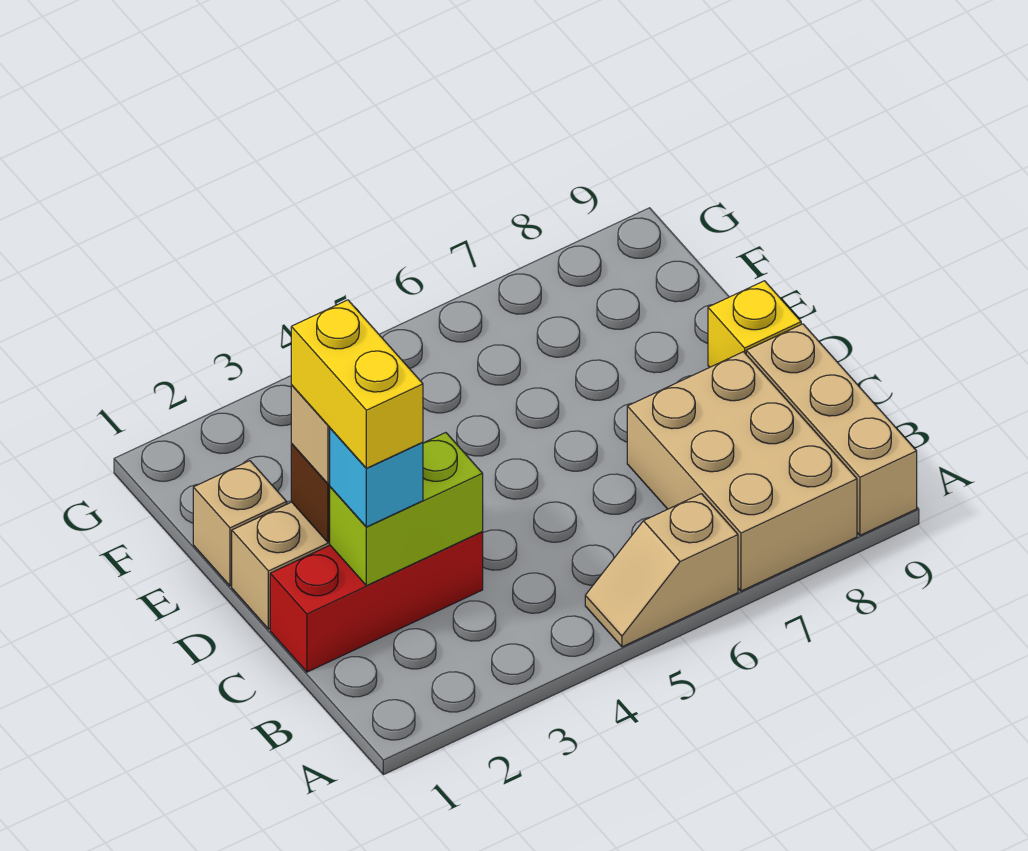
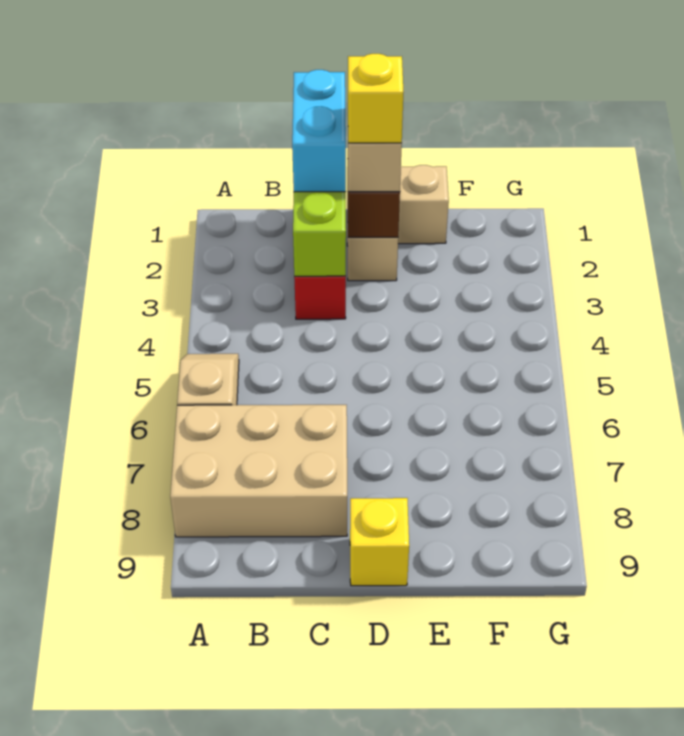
tan 1x3 brick [746,324,917,535] -> none
cyan 1x1 brick [330,428,423,527] -> cyan 1x2 brick [292,70,346,192]
yellow 1x2 brick [291,300,423,468] -> yellow 1x1 brick [348,54,403,143]

